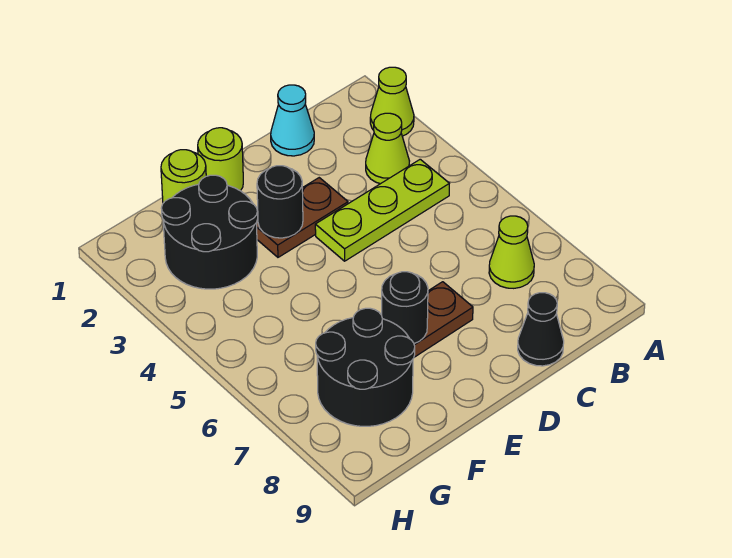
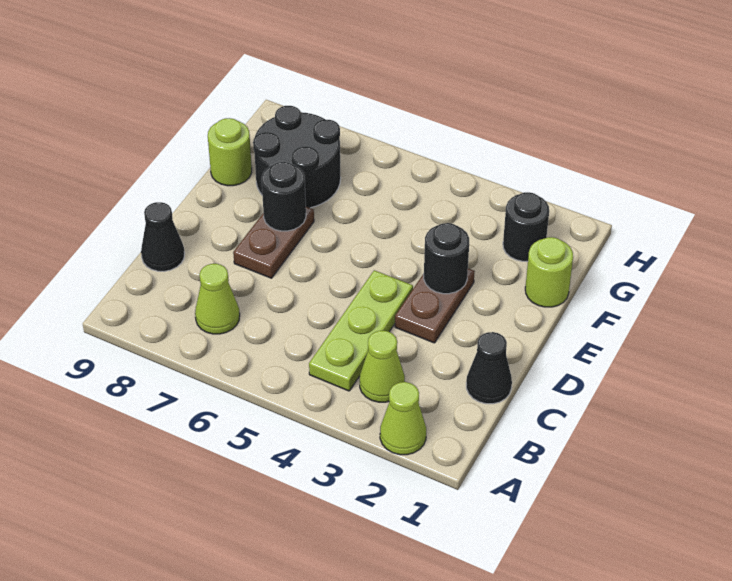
cyan 1x1 cone [271,85,314,156] -> black 1x1 cone [466,332,512,404]
lime 1x1 round brick [198,128,243,191] -> lime 1x1 round brick moved to [208,118,252,186]
black 2x2 round brick [162,175,258,289] -> black 1x1 round brick [503,192,549,261]

